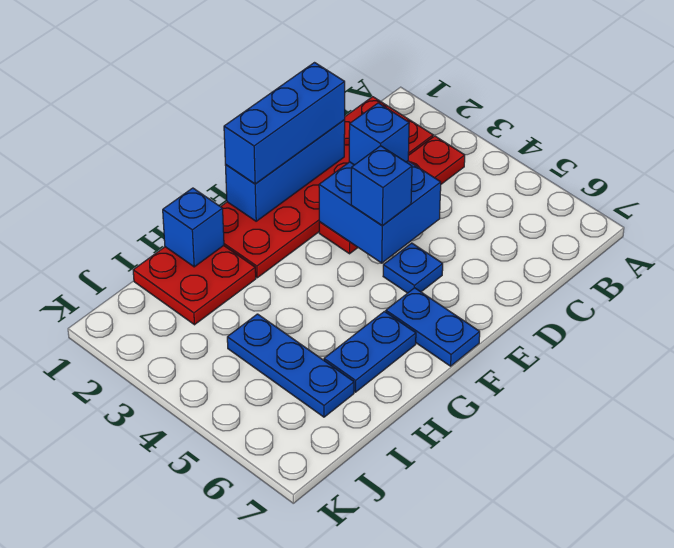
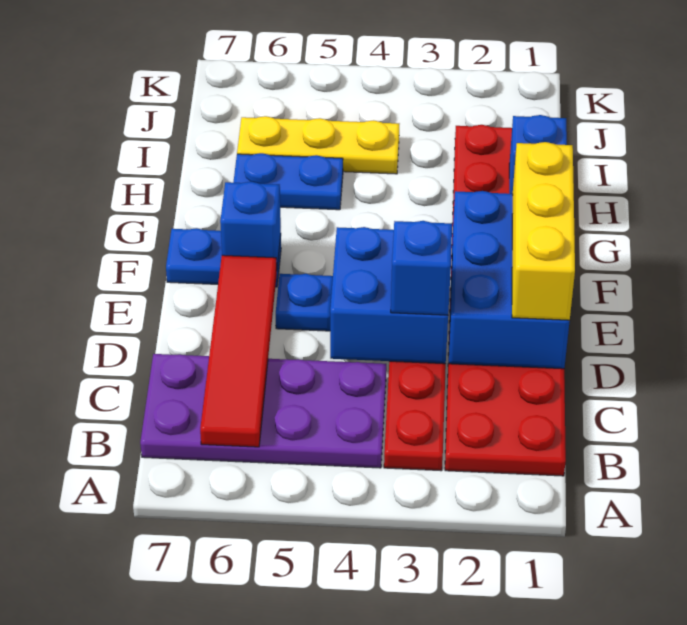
none -> purple 2x4 plate [140,354,386,468]
none -> red 1x4 tile [200,255,277,447]
blue 1x3 brick [225,120,345,221] -> blue 2x3 brick [449,191,570,369]
blue 1x3 brick [224,63,345,184] -> yellow 1x3 brick [512,142,575,320]
blue 1x1 brick [351,146,412,225] -> blue 1x1 brick moved to [220,182,281,266]
blue 1x2 plate [324,311,416,392] -> blue 1x2 plate turned to [233,153,343,210]
blue 1x3 plate [227,314,354,417] -> yellow 1x3 plate [237,116,399,174]

